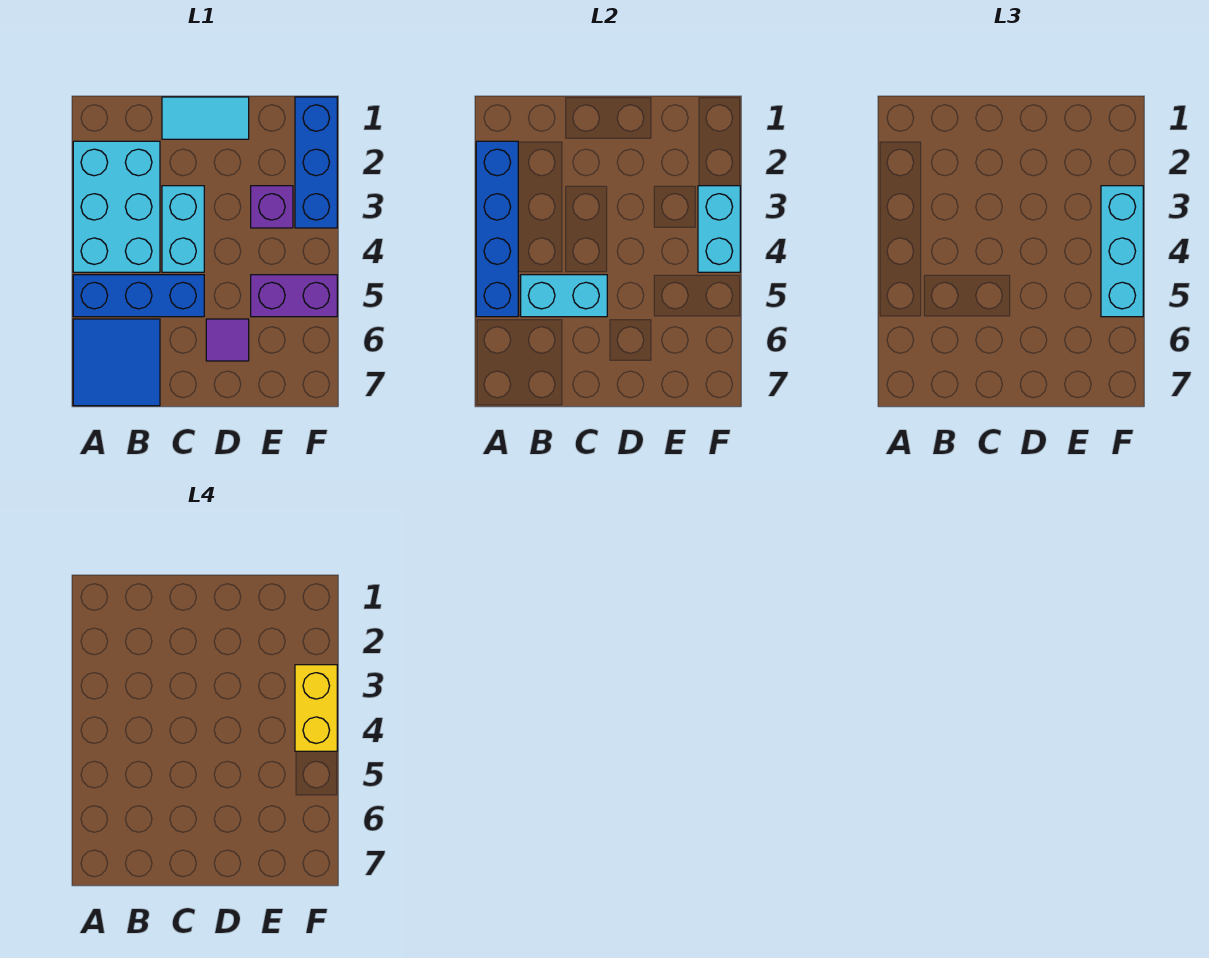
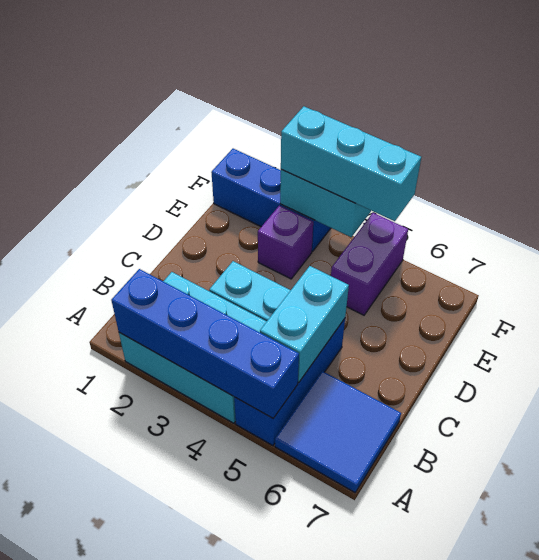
cyan 1x2 tile [162,97,249,139] -> none
purple 1x1 tile [206,319,249,361] -> none
yellow 1x2 brick [295,665,337,751] -> none

